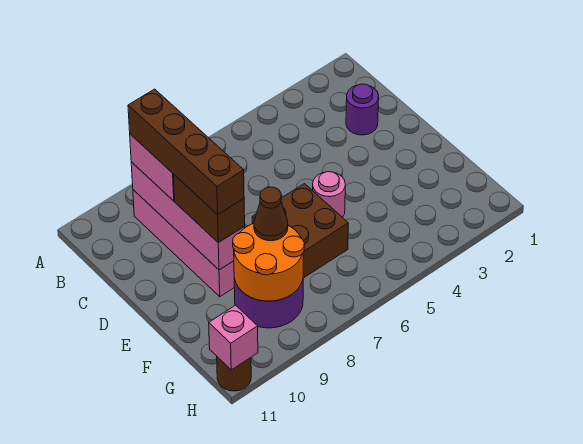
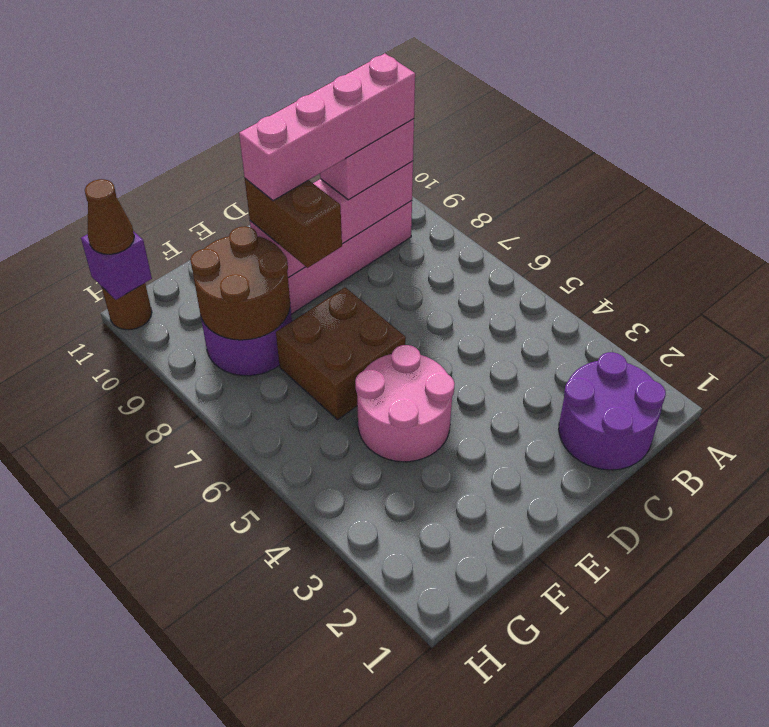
brown 1x4 brick [128,89,244,215] -> pink 1x4 brick [239,53,415,201]
purple 1x1 round brick [346,84,379,135] -> purple 2x2 round brick [559,352,666,470]
brown 1x2 brick [174,175,245,243] -> brown 1x2 brick turned to [245,179,342,268]
pink 1x1 round brick [313,172,345,217] -> pink 2x2 round brick [355,345,455,462]
orange 2x2 round brick [233,224,304,301] -> brown 2x2 round brick [190,226,290,340]
brown 1x1 cone [254,187,288,241] -> brown 1x1 cone moved to [85,179,134,254]
pink 1x1 brick [209,305,258,370] -> purple 1x1 brick [81,231,152,300]

